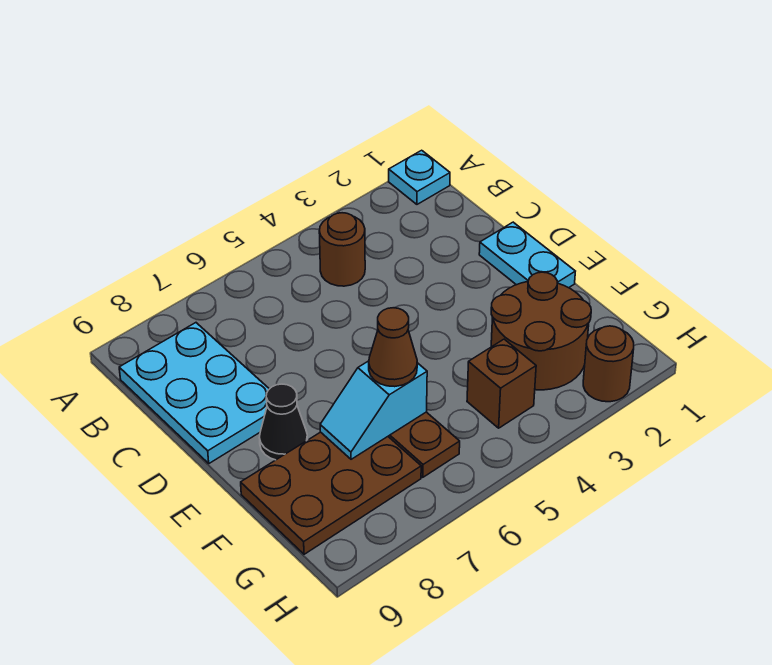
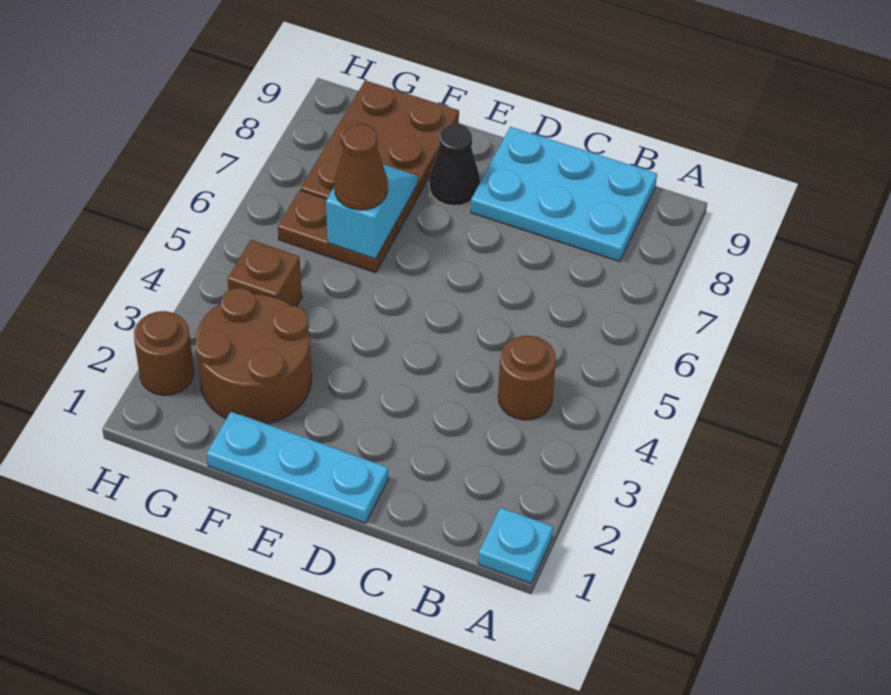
cyan 1x2 plate [479,222,575,288] -> cyan 1x3 plate [207,411,388,523]

